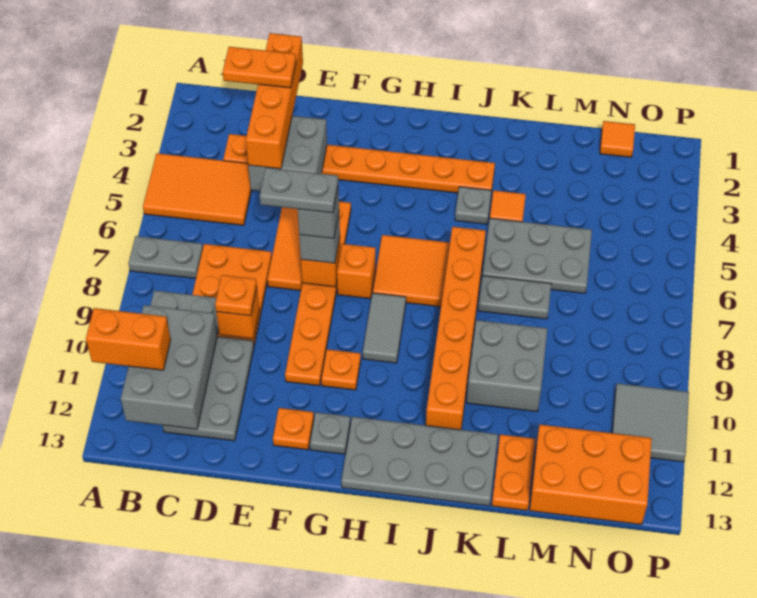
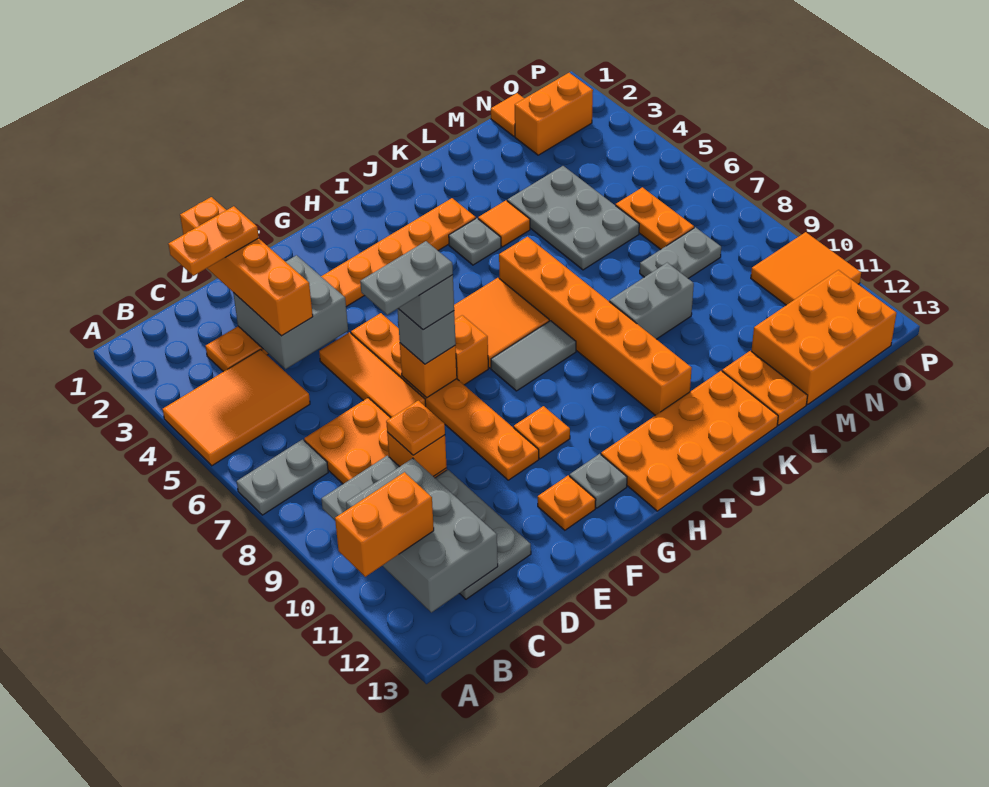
grey 1x2 tile [363,293,406,363] -> grey 1x2 tile turned to [491,321,576,391]
grey 2x4 plate [341,417,498,506] -> orange 2x4 plate [601,371,778,511]
grey 2x3 plate [483,218,592,293] -> grey 2x3 plate turned to [507,166,639,270]
grey 1x2 plate [478,276,551,319] -> grey 1x2 plate moved to [640,227,721,278]
grey 2x2 brick [467,320,547,412] -> grey 1x2 brick [609,263,694,339]
none -> orange 1x2 brick [515,73,593,155]
none -> orange 1x2 plate [616,187,694,249]
grey 2x2 tile [612,383,689,462] -> orange 2x2 tile [751,232,861,305]

